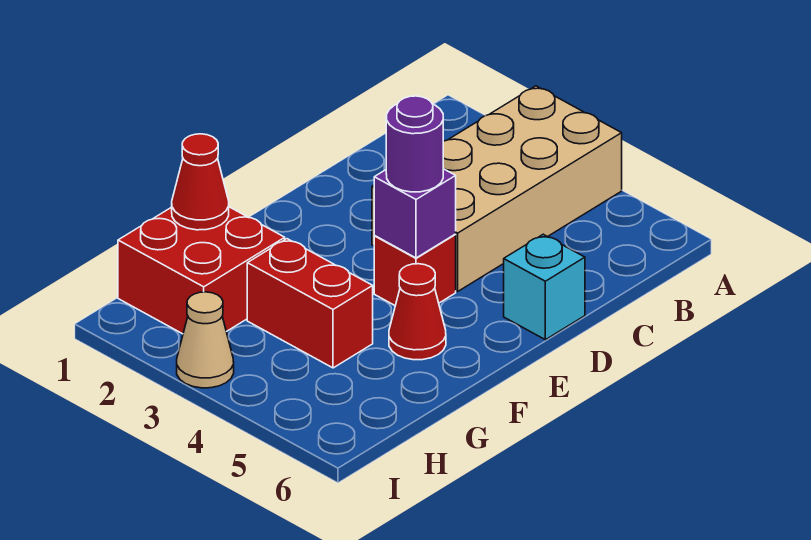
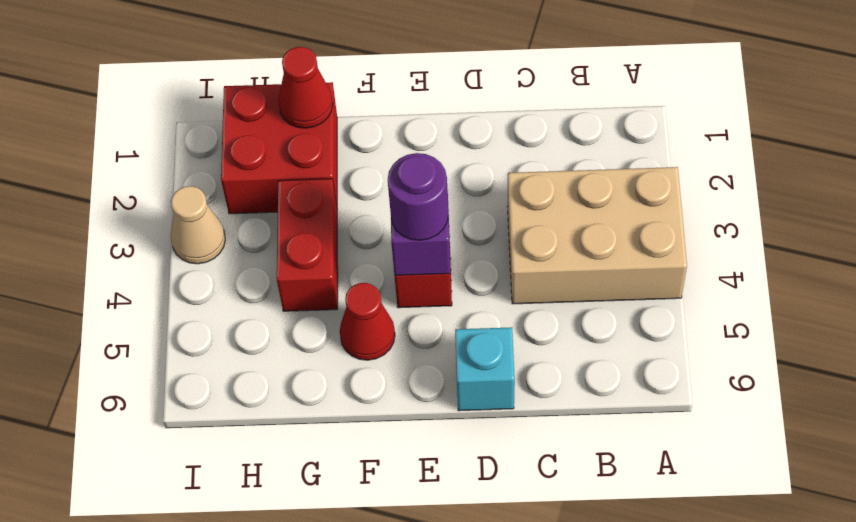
tan 2x4 brick [372,86,622,292] -> tan 2x3 brick [507,167,687,304]

